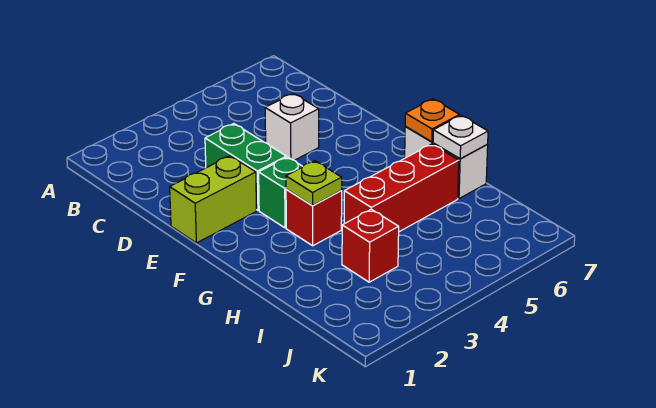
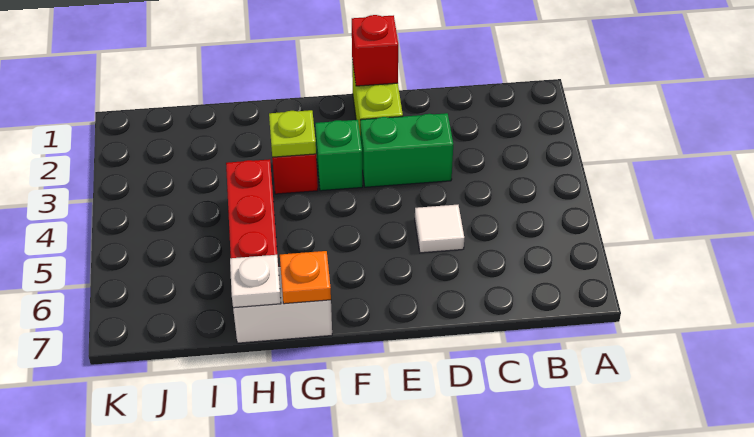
white 1x1 brick [265,93,319,160] -> white 1x1 tile [415,205,464,253]
red 1x1 brick [342,209,399,282] -> red 1x1 brick moved to [352,15,398,86]

